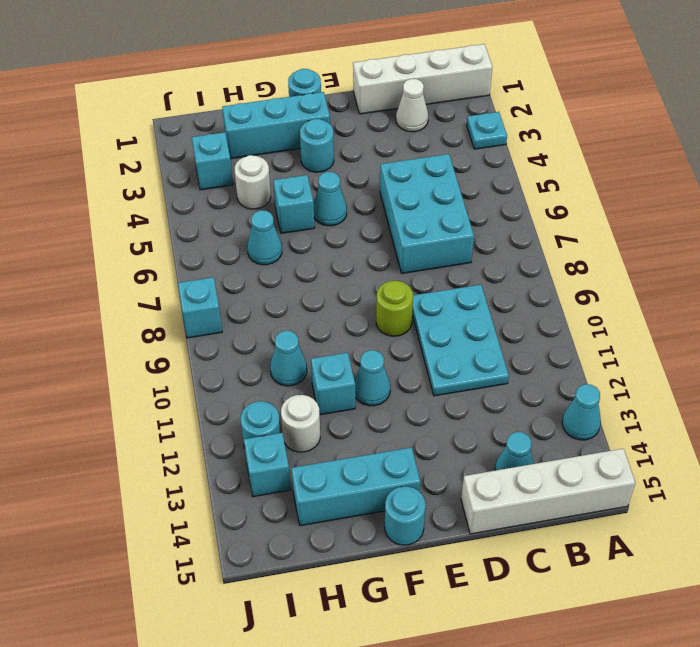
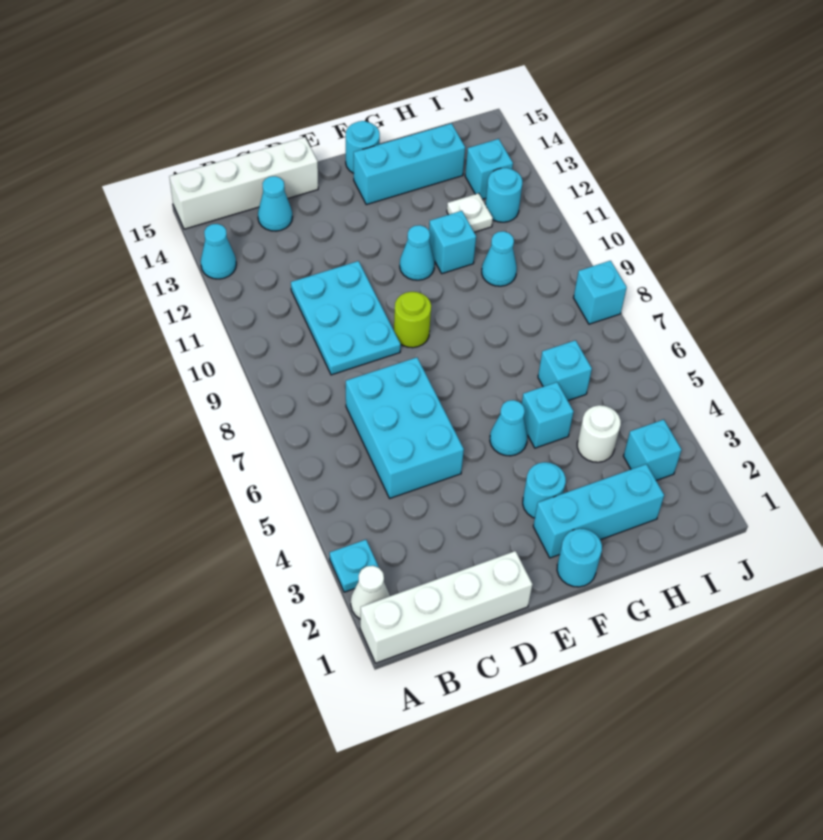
white 1x1 cone [396,79,428,132] -> white 1x1 cone moved to [351,566,390,619]
cyan 1x1 cone [247,210,282,265] -> cyan 1x1 brick [538,340,592,401]
white 1x1 round brick [281,395,320,452] -> white 1x1 plate [447,193,493,232]

